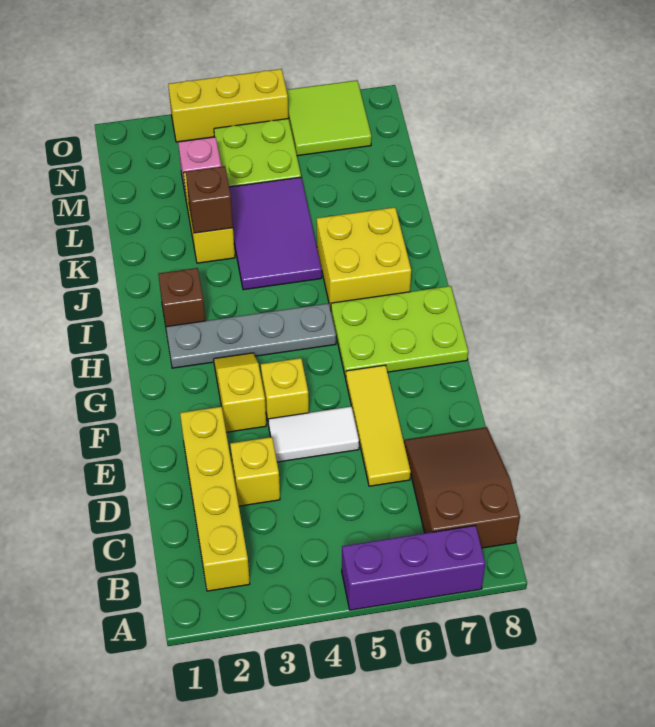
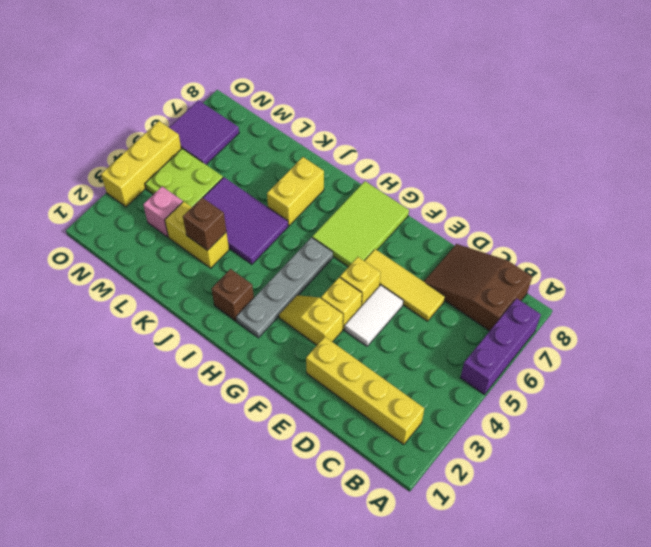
yellow 1x1 brick [230,437,280,506] -> yellow 1x1 brick moved to [340,257,380,306]
lime 2x3 plate [331,286,468,378] -> lime 2x3 tile [312,181,409,267]
yellow 2x2 brick [317,207,411,310] -> yellow 1x2 brick [267,157,324,226]
lime 2x2 tile [287,80,372,156] -> purple 2x2 tile [169,100,239,165]

